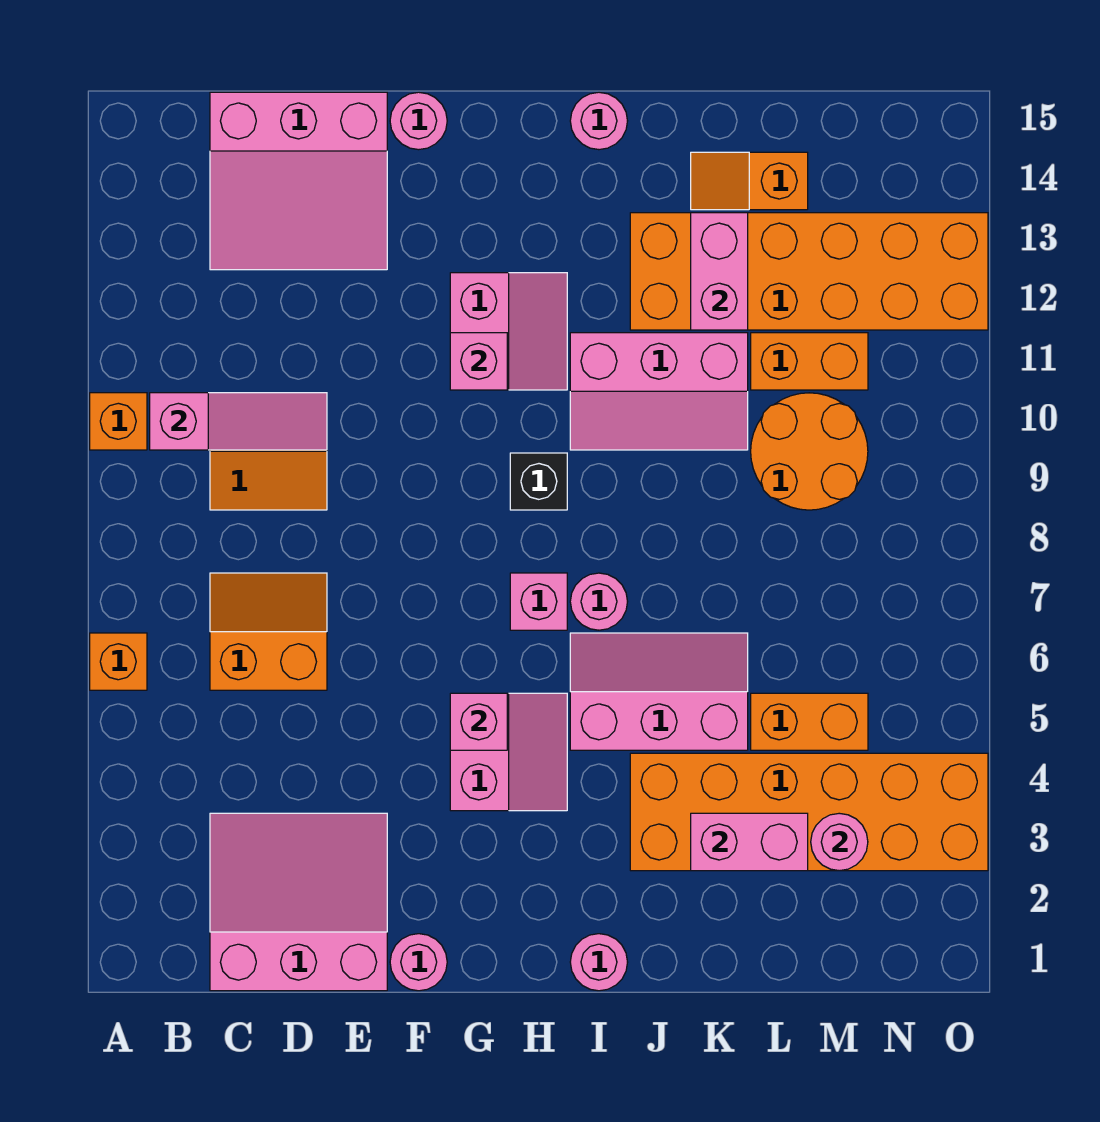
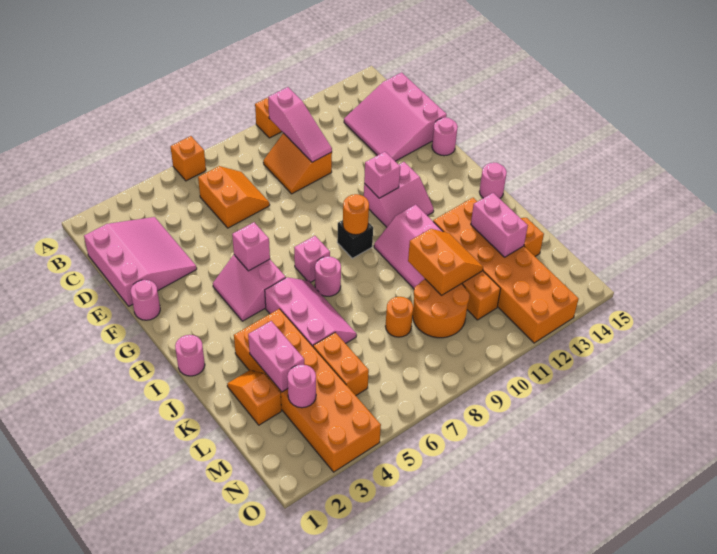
pink 2x2 slope [450,693,567,811] -> pink 2x2 slope turned to [213,255,286,321]
none -> orange 1x1 round brick [343,194,369,235]
none -> orange 1x2 slope [227,370,281,425]
none -> orange 2x2 slope [408,229,483,295]
pink 1x2 brick [691,213,748,330] -> pink 1x2 brick turned to [471,193,528,257]
none -> orange 1x1 round brick [385,297,413,337]

